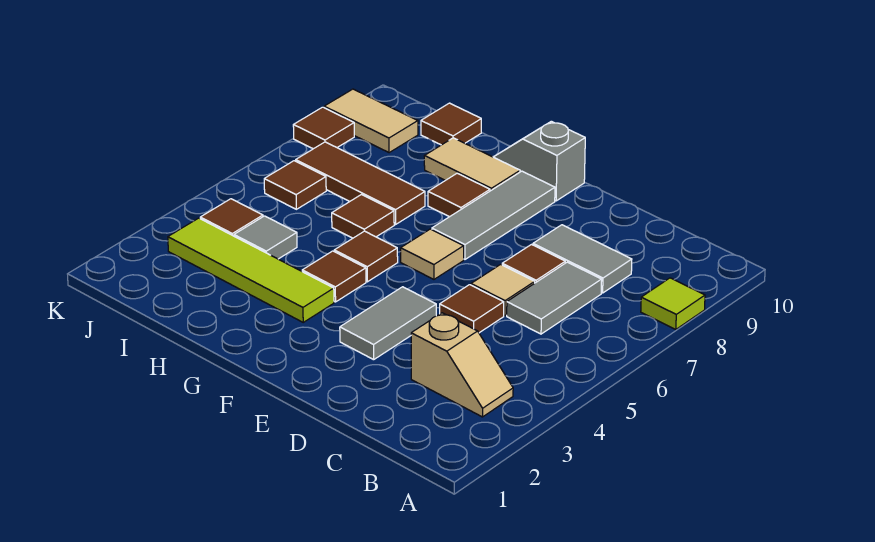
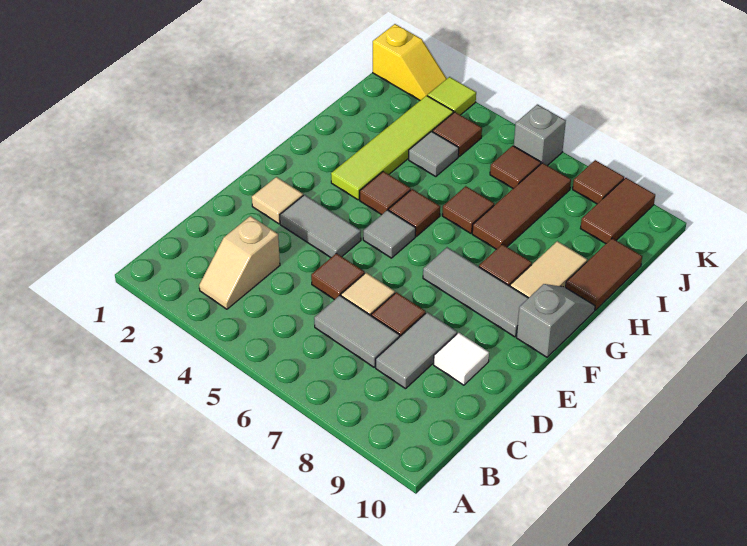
lime 1x1 tile [641,278,705,330] -> lime 1x1 tile moved to [428,77,476,115]
none -> white 1x1 tile [434,333,489,385]
none -> grey 1x1 tile [363,210,416,258]
tan 1x1 tile [401,229,464,279] -> tan 1x1 tile moved to [252,177,303,224]
brown 1x1 tile [421,103,481,145] -> brown 1x2 tile [566,238,642,310]
tan 1x2 tile [324,89,418,153] -> brown 1x2 tile [580,178,655,244]
none -> yellow 1x2 slope [373,24,447,100]
none -> grey 1x1 brick [514,104,566,166]

